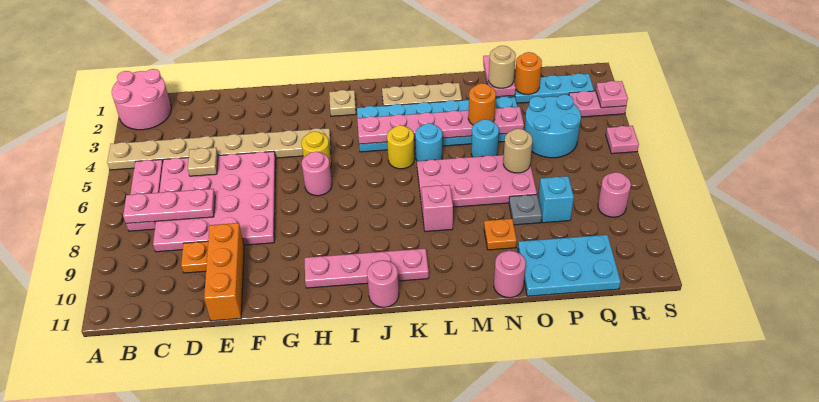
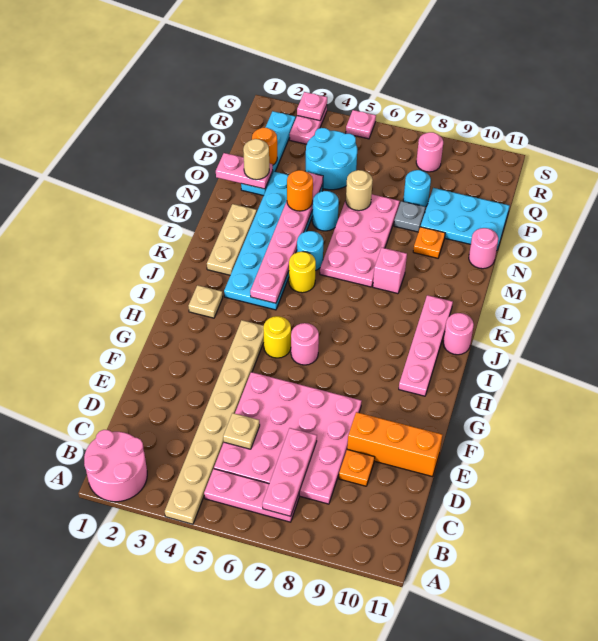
cyan 2x3 plate [518,235,621,296] -> cyan 2x3 plate turned to [420,188,509,251]
cyan 1x1 brick [538,176,574,223] -> cyan 1x1 round brick [403,170,431,207]

